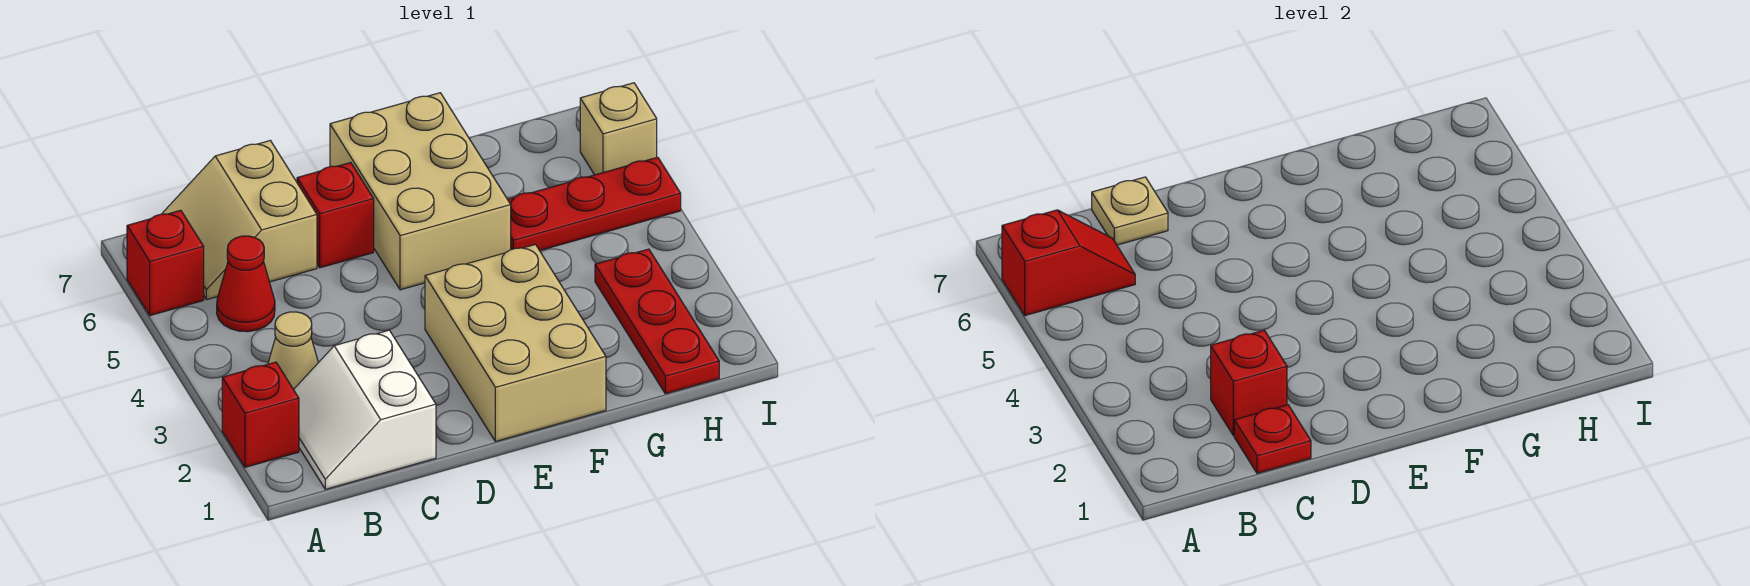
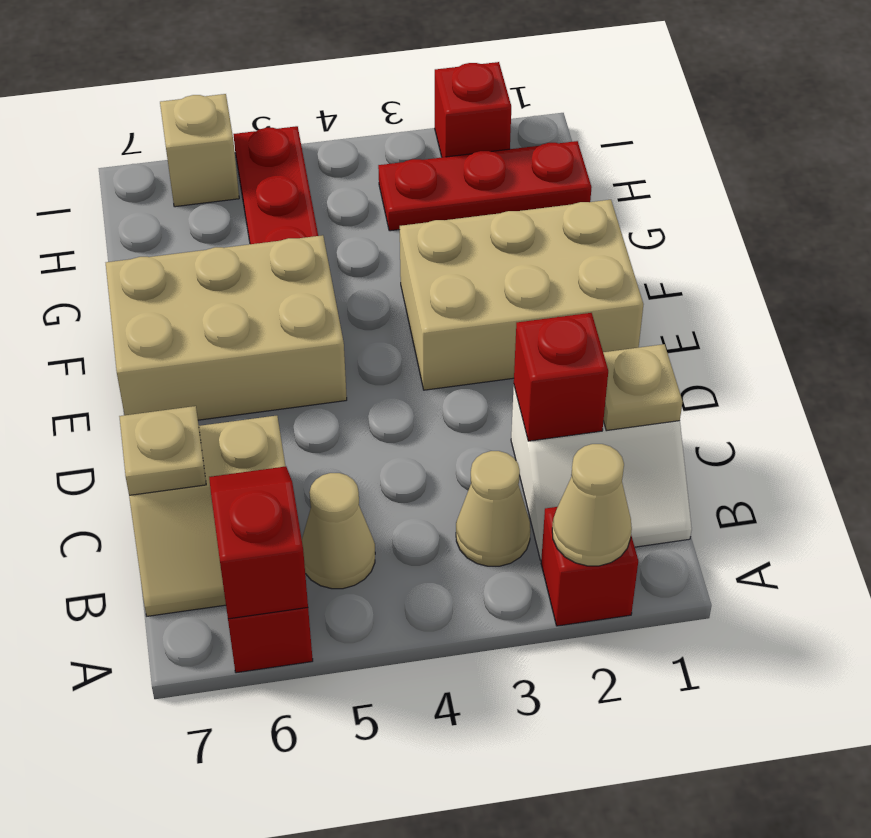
none -> tan 1x1 cone [552,444,632,566]
red 1x1 cone [217,236,275,332] -> tan 1x1 cone [302,473,375,589]
red 1x1 plate [1234,405,1311,473] -> tan 1x1 plate [603,344,683,431]
red 1x1 brick [297,163,374,268] -> red 1x1 brick moved to [435,62,511,157]

